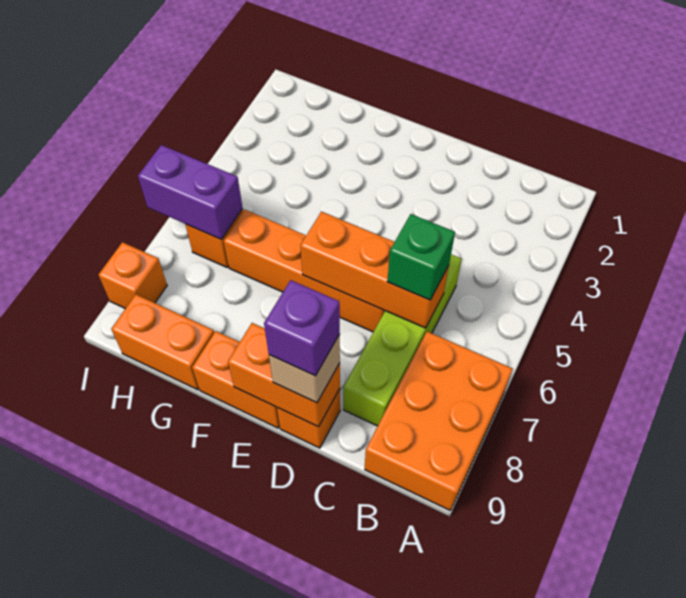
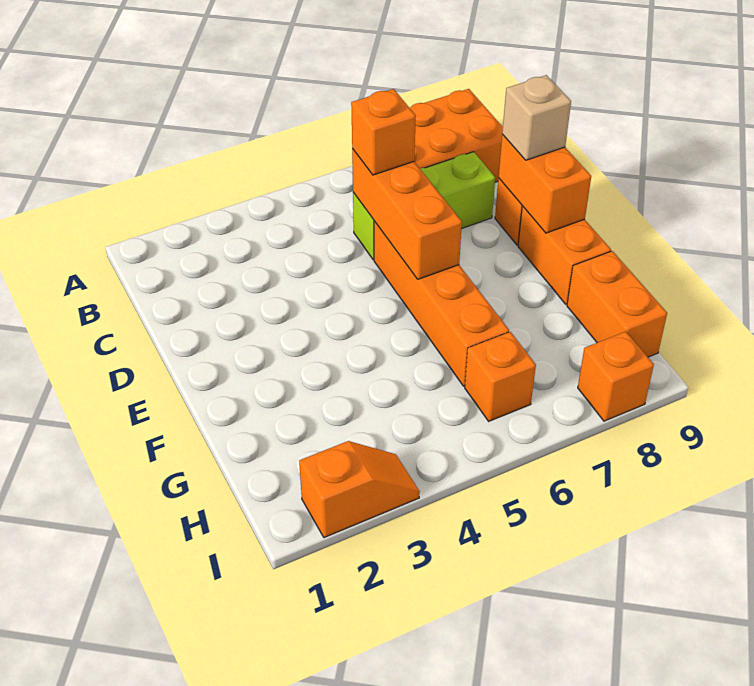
lime 1x4 brick [343,254,462,426] -> lime 1x3 brick [353,152,495,260]
green 1x1 brick [387,214,455,300] -> orange 1x1 brick [351,89,416,175]
purple 1x1 brick [264,280,340,376] -> none
purple 1x2 brick [138,145,243,239] -> none
none -> orange 1x2 slope [299,441,420,538]

